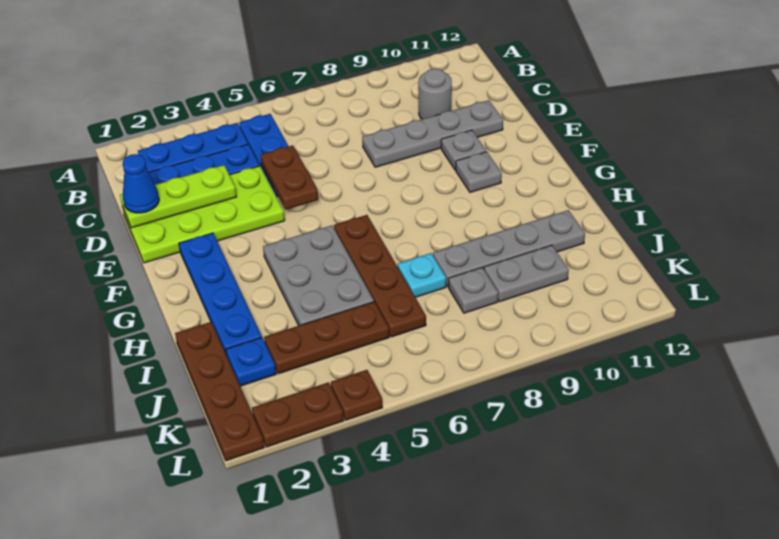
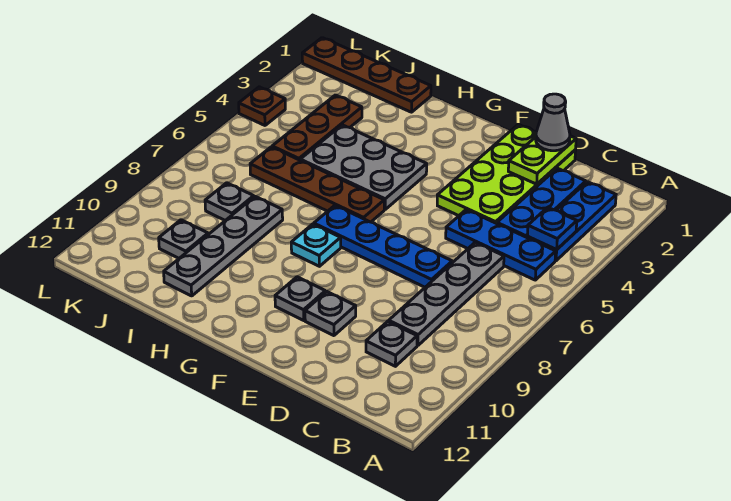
grey 1x1 round brick [418,69,452,119] -> grey 1x1 plate [366,321,417,366]
lime 1x3 plate [120,165,236,228] -> lime 1x2 plate [508,136,576,184]
blue 1x1 cone [123,154,159,213] -> grey 1x1 cone [536,94,570,151]
brown 1x2 plate [261,145,318,210] -> none
grey 1x4 plate [362,100,503,167] -> grey 1x4 plate moved to [389,243,504,346]
blue 1x4 plate [179,233,262,355] -> blue 1x4 plate moved to [314,206,452,287]
cyan 1x1 plate [398,253,446,297] -> cyan 1x1 plate moved to [291,224,341,266]
blue 1x1 plate [226,338,276,386] -> blue 1x1 plate moved to [527,207,577,250]
grey 1x2 plate [484,245,569,302] -> grey 1x1 plate [159,220,208,258]
brown 1x2 plate [252,382,344,447] -> none

